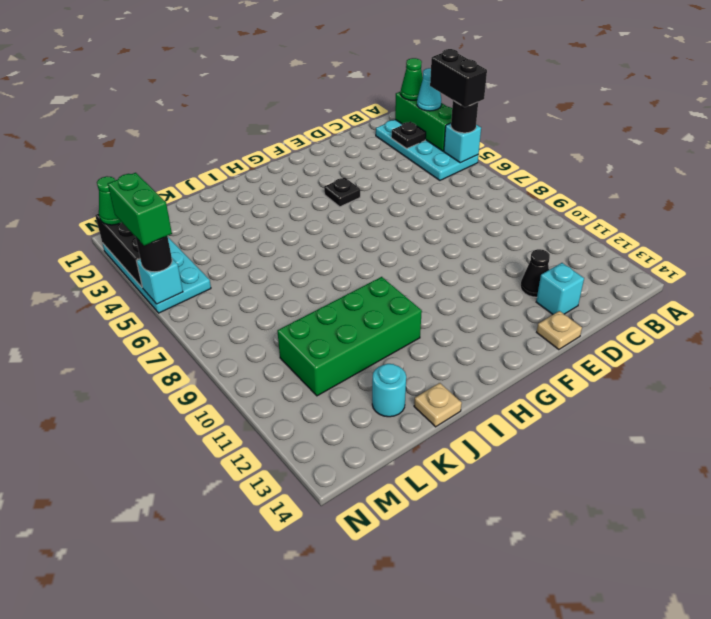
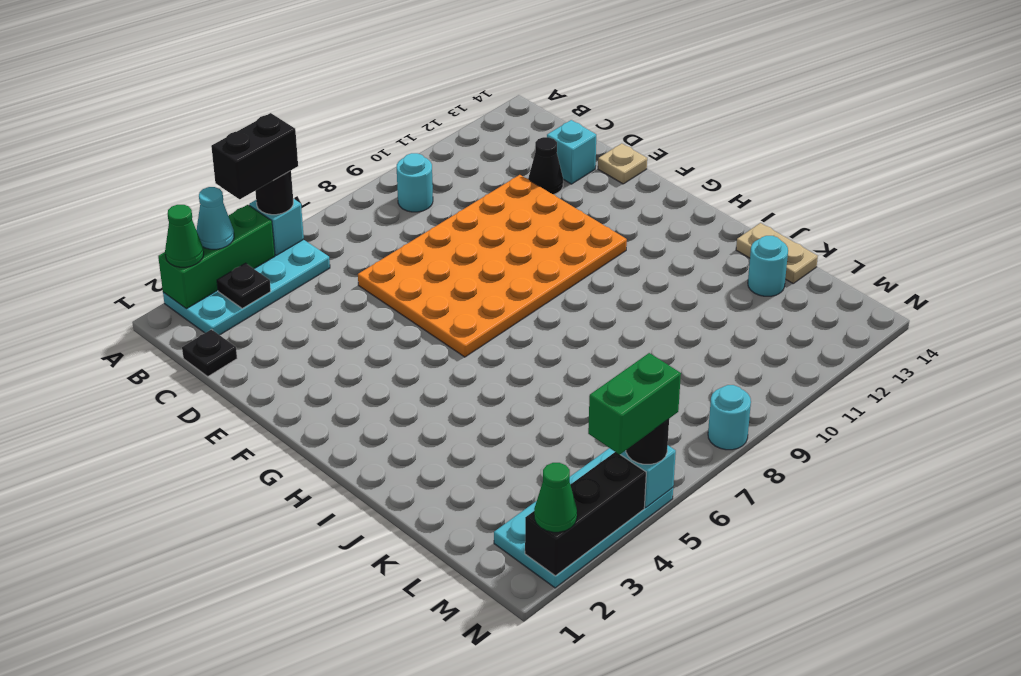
none -> cyan 1x1 round brick [397,153,433,212]
none -> orange 4x6 plate [358,175,627,357]
black 1x1 plate [324,177,360,207] -> black 1x1 plate moved to [182,329,237,376]
green 2x4 brick [277,277,422,396] -> none
tan 1x1 plate [414,383,462,427] -> tan 1x2 plate [736,223,818,283]
none -> cyan 1x1 round brick [708,385,751,450]

